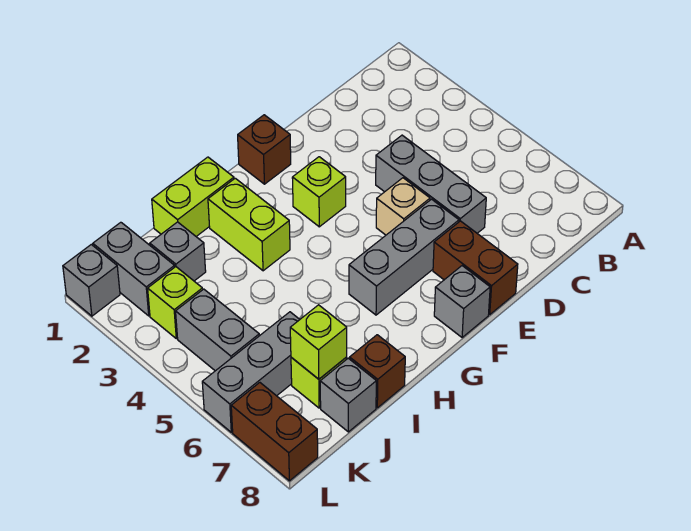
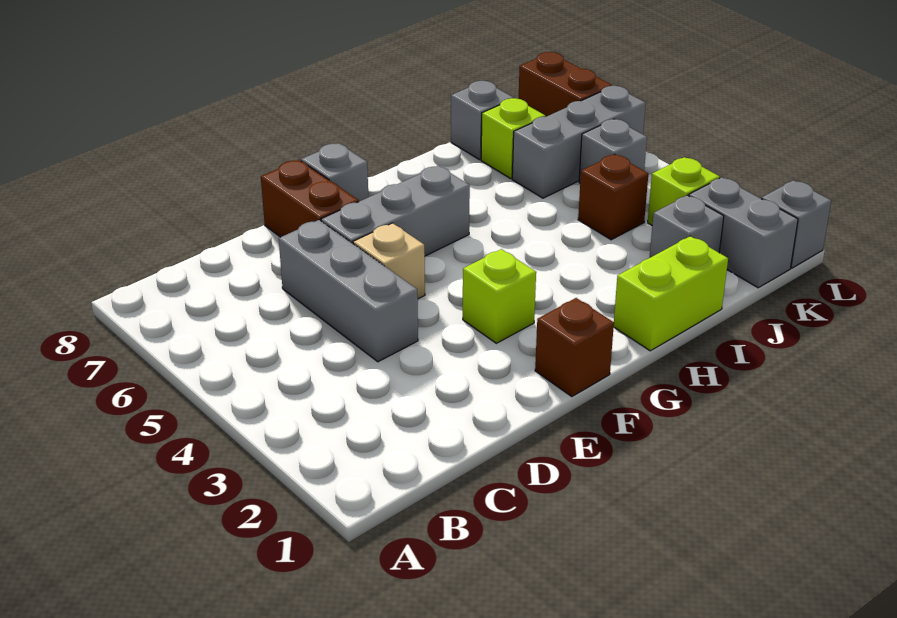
lime 1x2 brick [208,178,290,271] -> none
brown 1x1 brick [350,335,405,408] -> brown 1x1 brick moved to [578,154,648,240]
lime 1x1 brick [290,305,347,379] -> none
grey 1x2 brick [176,289,259,371] -> grey 1x1 brick [579,119,647,183]

